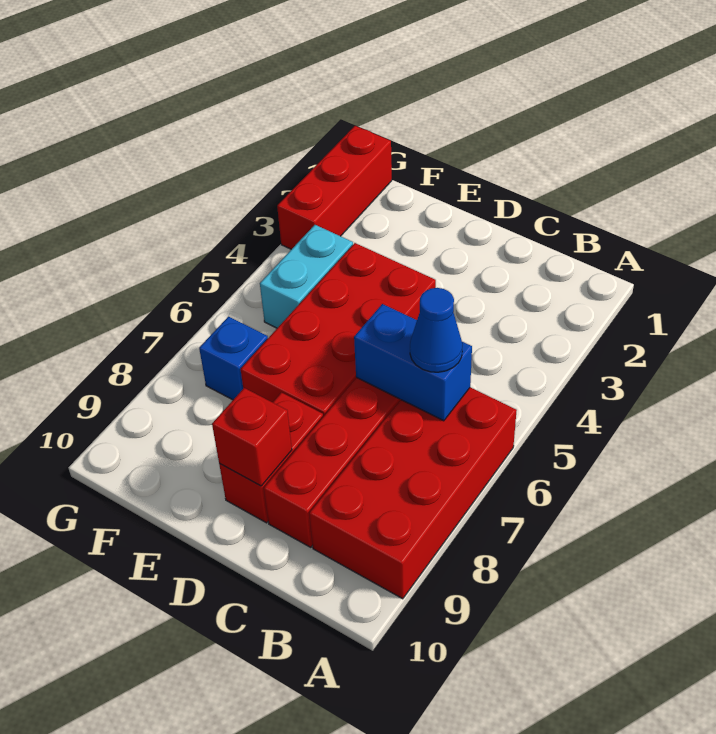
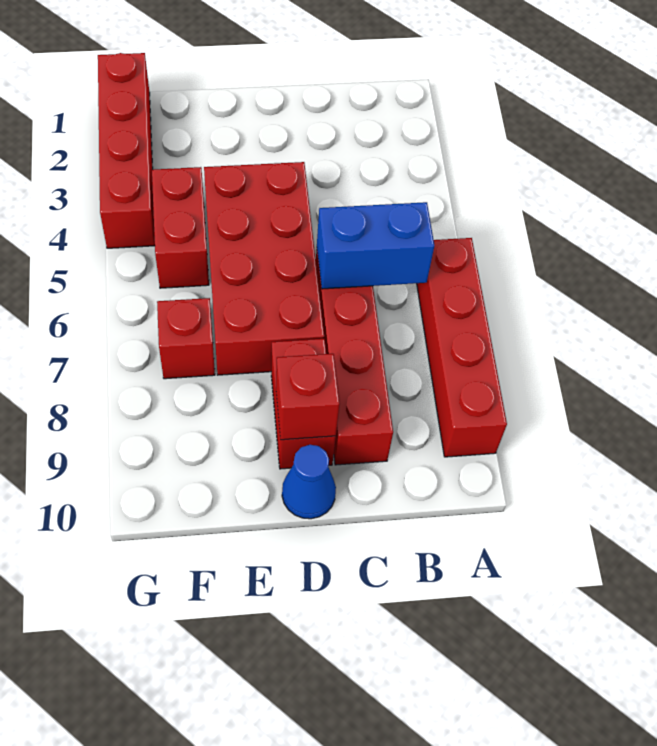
red 2x4 brick [309,387,517,599] -> red 1x4 brick [417,238,507,457]
blue 1x1 cone [410,288,463,372] -> blue 1x1 cone moved to [282,445,336,519]
cyan 1x2 brick [260,225,353,328] -> red 1x2 brick [152,167,209,288]
blue 1x1 brick [199,317,268,400] -> red 1x1 brick [157,298,215,379]
red 1x3 brick [277,126,392,249] -> red 1x4 brick [98,53,155,248]

